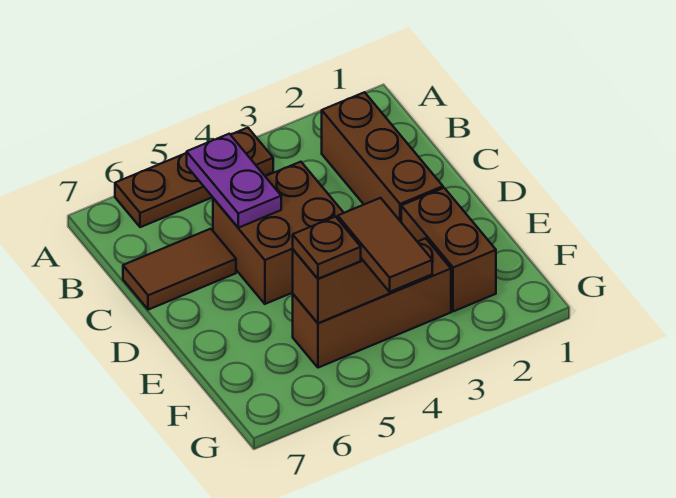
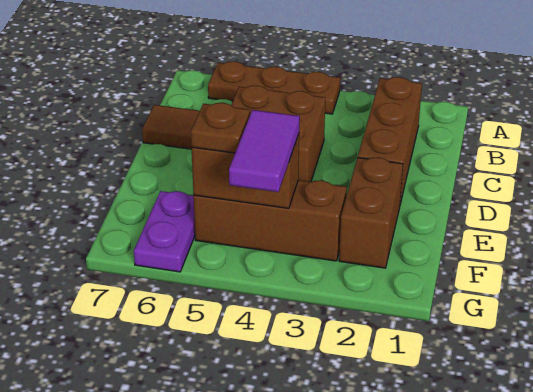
purple 1x2 plate [187,134,281,228] -> purple 1x2 plate moved to [134,191,195,272]
brown 1x2 tile [338,198,432,292] -> purple 1x2 tile [229,110,300,192]

